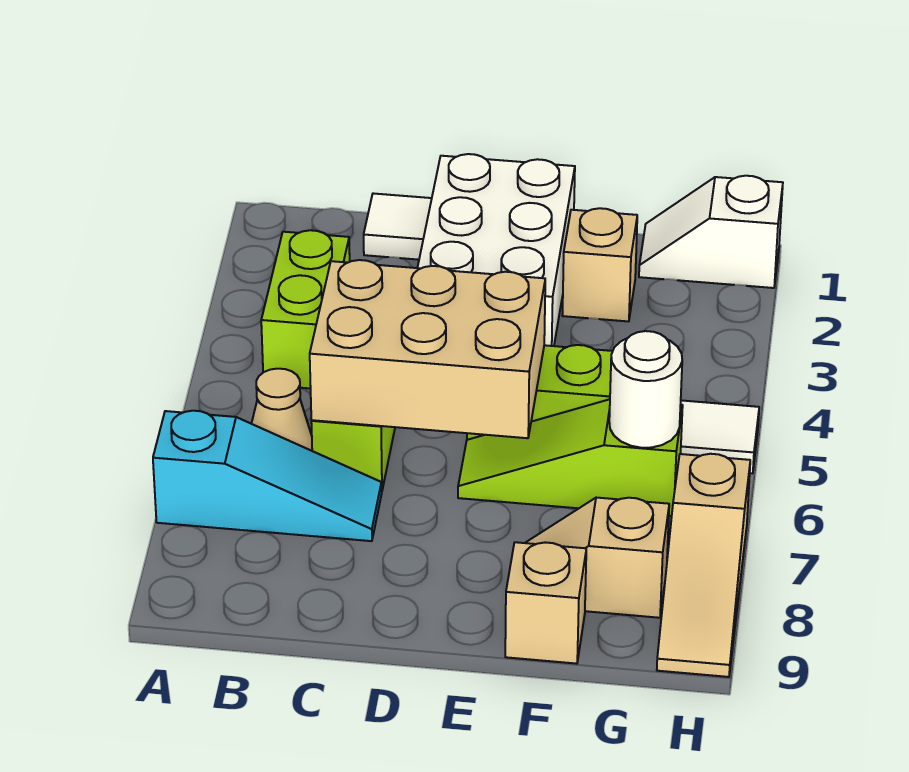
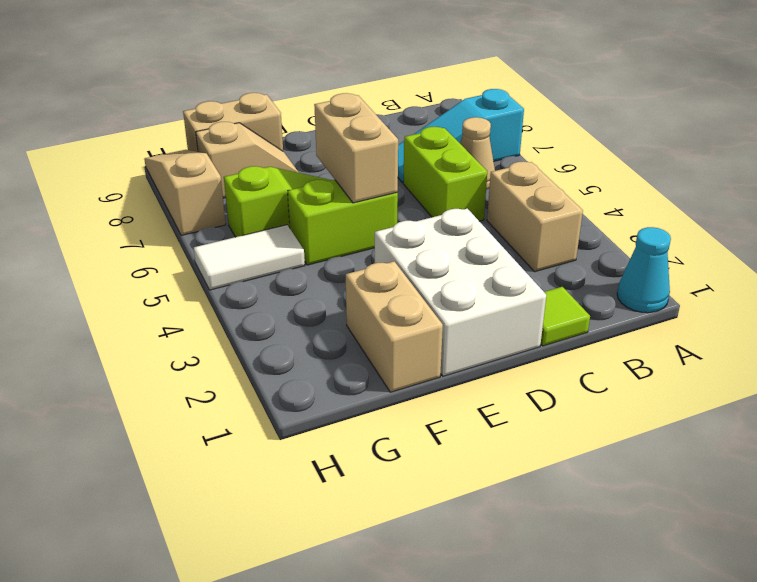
none -> cyan 1x1 cone [617,227,671,313]
lime 1x2 brick [261,230,350,389] -> tan 1x2 brick [487,161,583,272]
white 1x1 tile [364,193,432,260] -> lime 1x1 tile [541,287,590,346]
tan 2x3 brick [310,260,545,438] -> tan 1x2 brick [314,93,398,203]
tan 1x1 brick [562,208,637,321] -> tan 1x2 brick [346,261,443,392]
tan 1x1 brick [505,542,586,664] -> tan 1x2 brick [183,93,283,152]
white 1x2 slope [639,176,783,288] -> none
white 1x1 round brick [609,331,682,448] -> none

